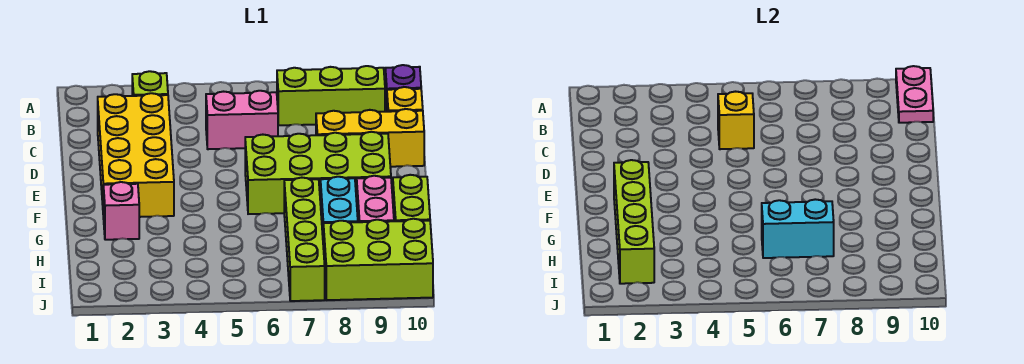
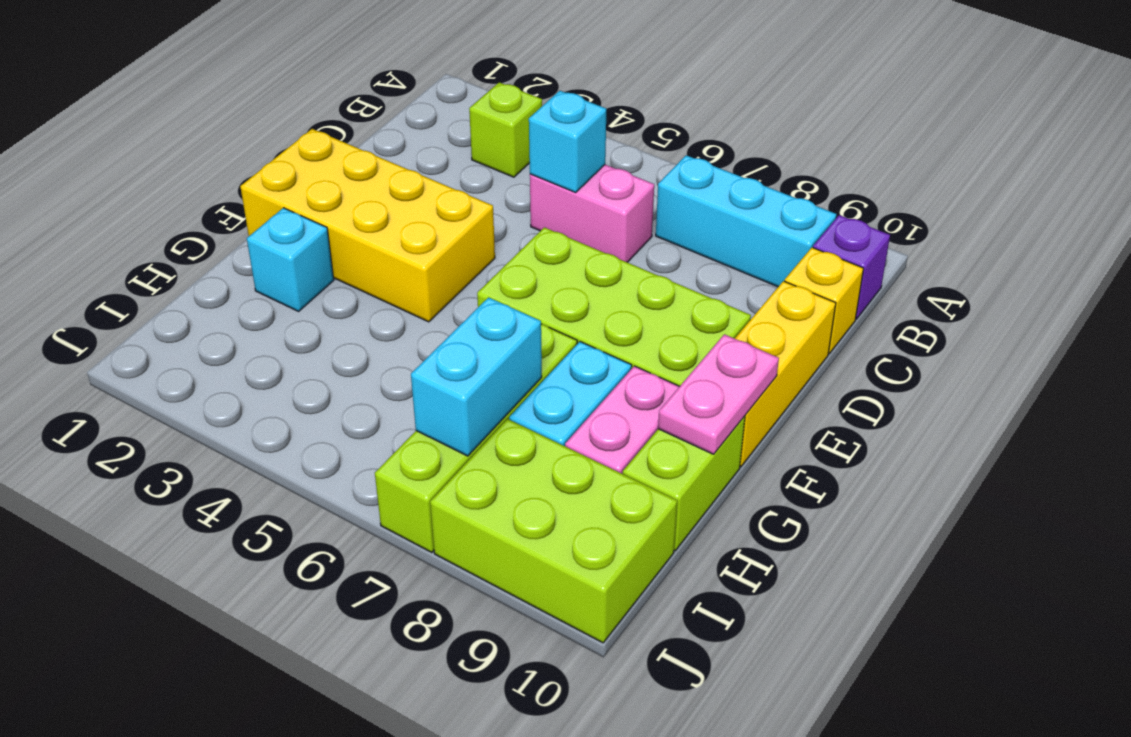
pink 1x2 plate [896,66,933,123] -> pink 1x2 plate moved to [658,334,779,454]
lime 1x3 brick [277,66,385,125] -> cyan 1x3 brick [656,155,836,287]
yellow 2x4 brick [98,93,174,217] -> yellow 2x4 brick turned to [240,129,495,322]
yellow 1x1 brick [718,92,754,149] -> cyan 1x1 brick [529,91,606,192]
yellow 1x3 brick [316,109,424,167] -> yellow 1x3 brick turned to [735,281,836,467]
lime 1x4 brick [614,160,654,284] -> none
pink 1x1 brick [103,182,139,240] -> cyan 1x1 brick [247,208,334,311]
cyan 1x2 brick [762,199,834,258] -> cyan 1x2 brick turned to [411,297,542,456]

